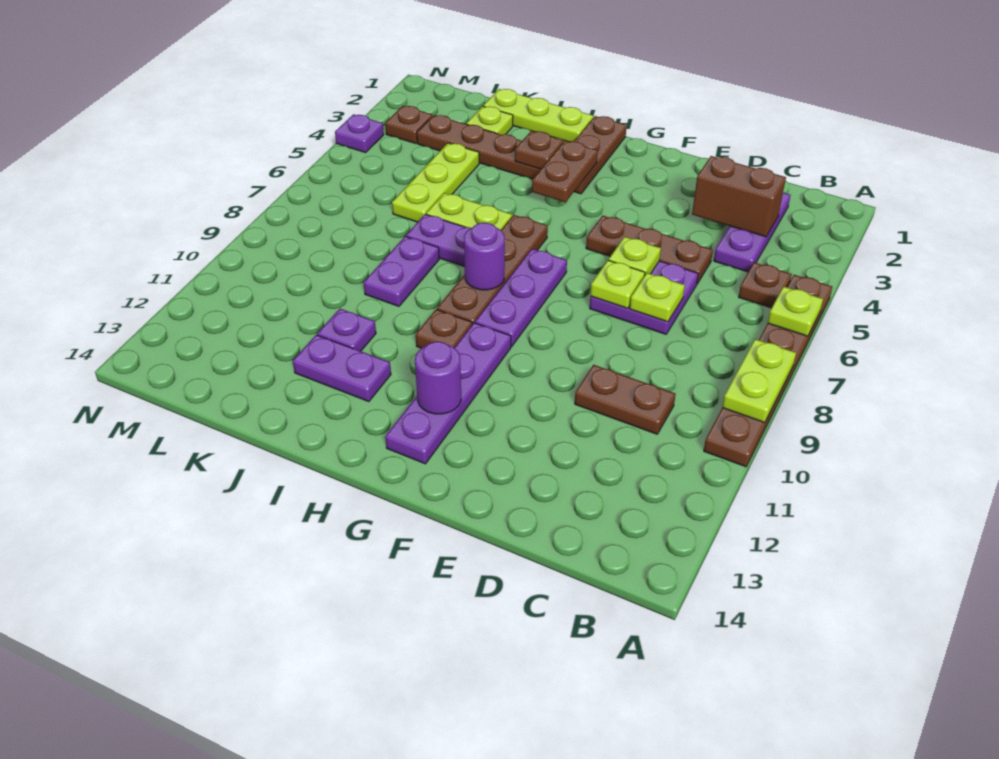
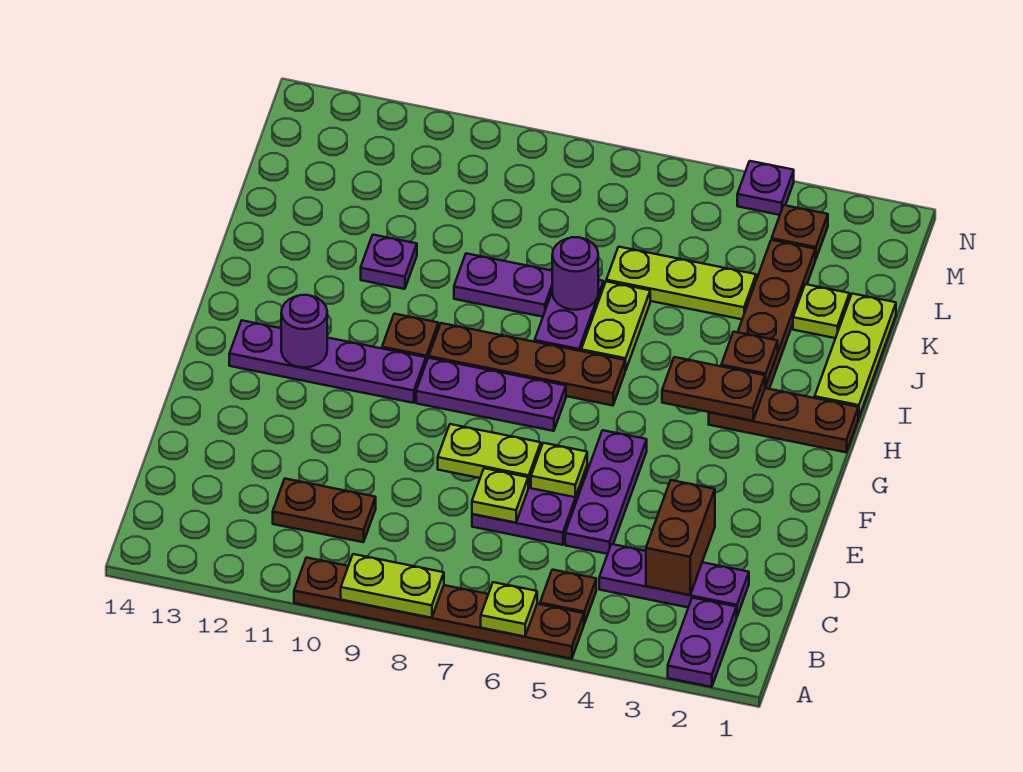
brown 1x2 plate [575,365,676,434] -> brown 1x2 plate turned to [273,479,376,542]
brown 1x3 plate [586,216,713,284] -> purple 1x3 plate [565,430,647,554]
lime 1x1 plate [590,260,645,308] -> lime 1x2 plate [438,424,541,488]
purple 1x1 round brick [464,223,505,290] -> purple 1x1 round brick moved to [552,237,598,310]
purple 1x2 plate [293,335,391,402] -> purple 1x2 plate moved to [668,598,736,687]

